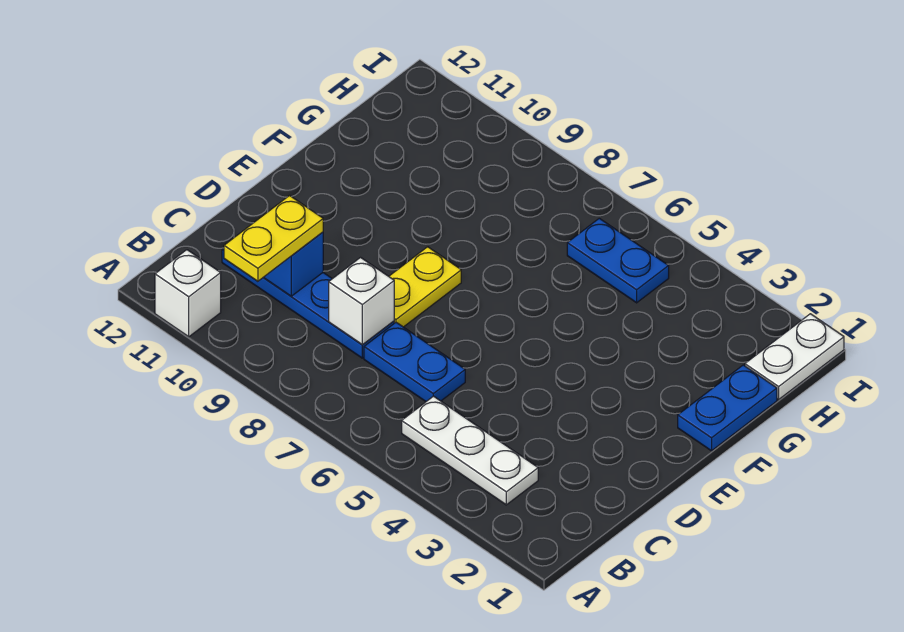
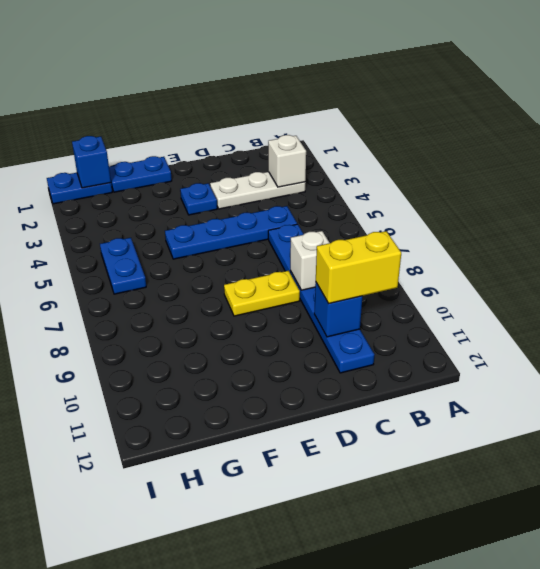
white 1x1 brick [155,250,221,337] -> white 1x1 brick moved to [268,135,306,187]
white 1x3 plate [402,396,538,505] -> white 1x3 plate turned to [210,172,306,209]
yellow 1x2 plate [224,196,323,281] -> yellow 1x2 brick [316,231,401,303]
none -> blue 1x4 plate [165,206,297,259]
none -> blue 1x1 plate [180,183,217,215]
white 1x2 plate [745,314,844,399] -> blue 1x2 plate [47,173,112,204]
none -> blue 1x1 brick [72,136,111,188]

